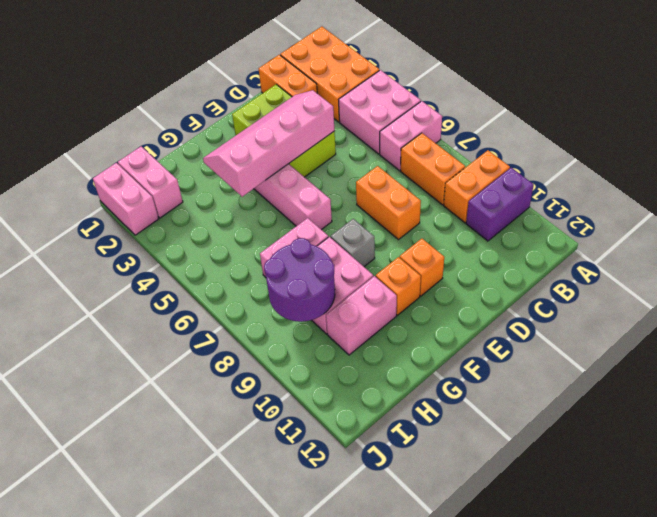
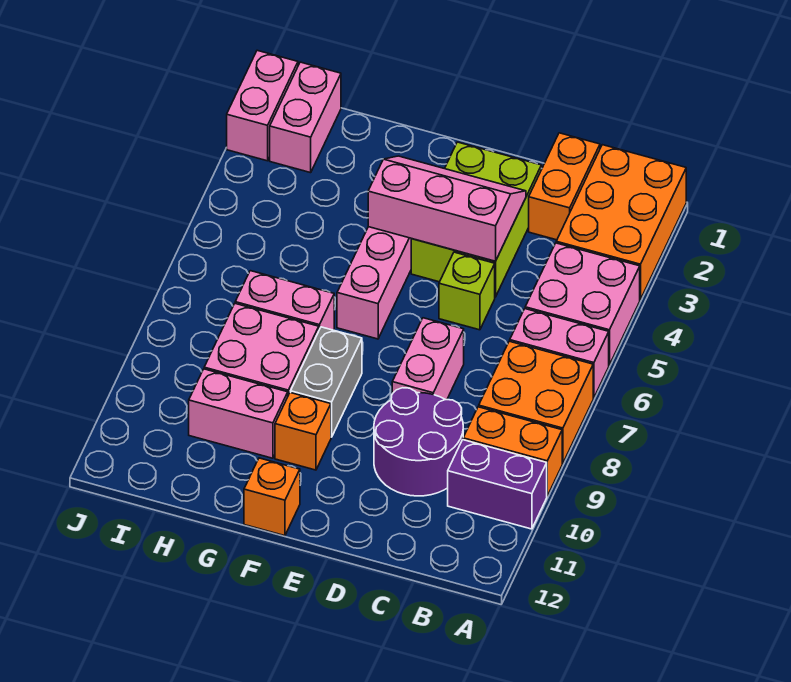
orange 1x2 brick [400,133,465,205] -> orange 2x2 brick [479,341,593,464]
pink 2x4 slope [203,90,335,197] -> pink 2x3 slope [368,156,526,261]
none -> lime 1x1 brick [439,252,495,330]
orange 1x2 brick [356,166,421,240] -> pink 1x2 brick [392,318,464,400]
orange 1x1 brick [400,239,444,296] -> orange 1x1 brick moved to [244,458,300,536]
grey 1x1 brick [331,219,375,267] -> grey 1x2 brick [291,327,362,437]
purple 2x2 round brick [264,238,335,322] -> purple 2x2 round brick moved to [374,388,463,496]

